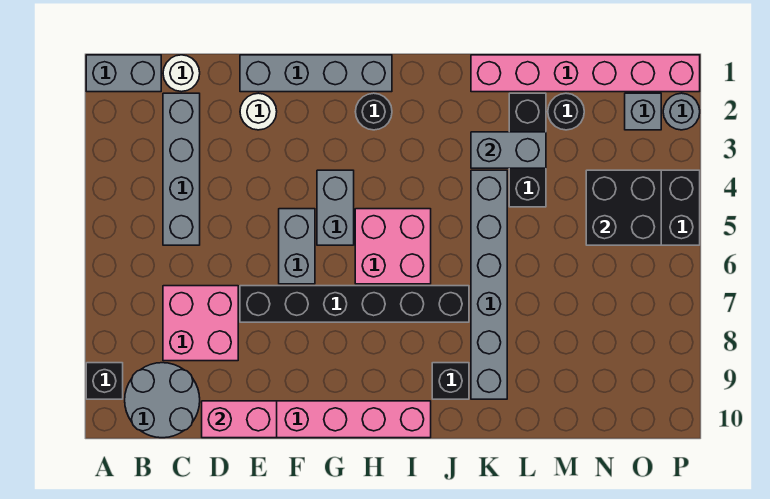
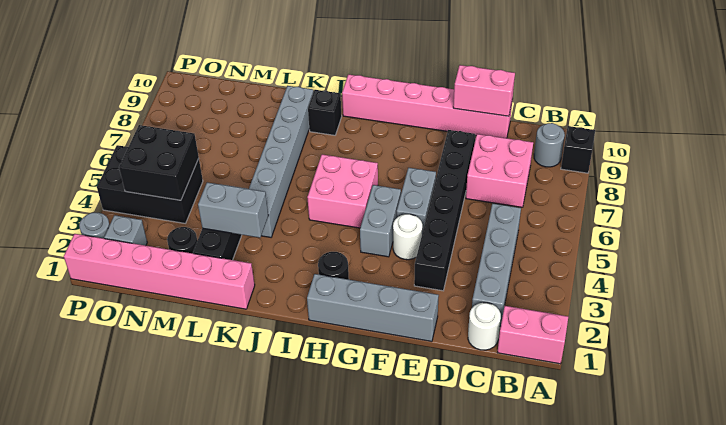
grey 1x2 brick [86,55,161,92] -> pink 1x2 brick [497,306,568,364]
grey 2x2 round brick [125,363,200,438] -> grey 1x1 round brick [534,123,565,167]
white 1x1 round brick [240,93,277,130] -> white 1x1 round brick moved to [393,214,422,260]
black 1x6 brick [240,286,469,322] -> black 1x6 brick turned to [414,130,475,291]

